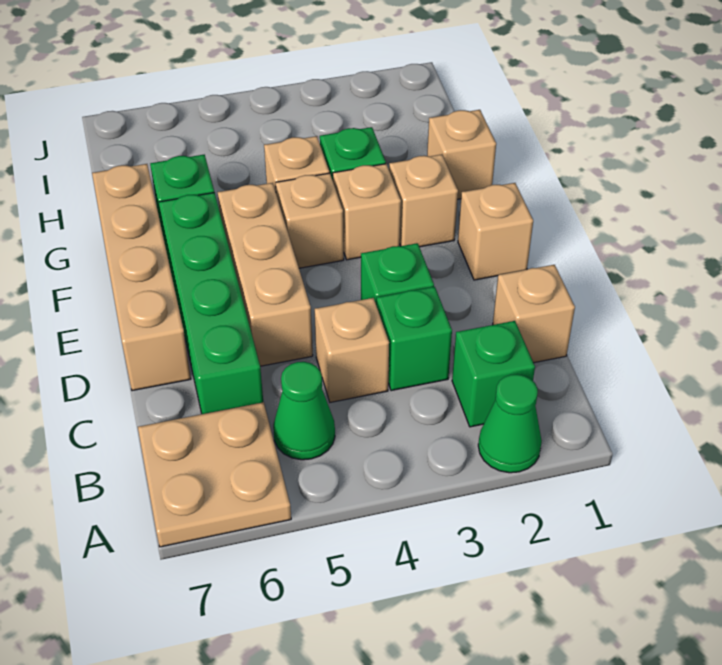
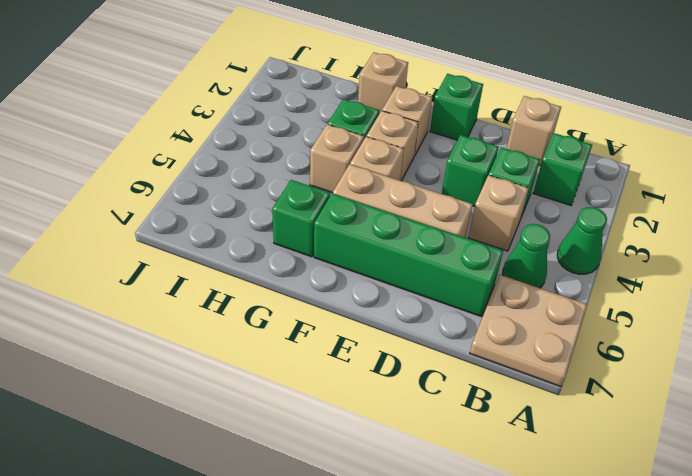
green 1x1 cone [478,374,542,473] -> green 1x1 cone moved to [557,207,607,274]
tan 1x4 brick [92,164,191,391] -> none
tan 1x1 brick [458,183,533,280] -> green 1x1 brick [430,74,483,140]

